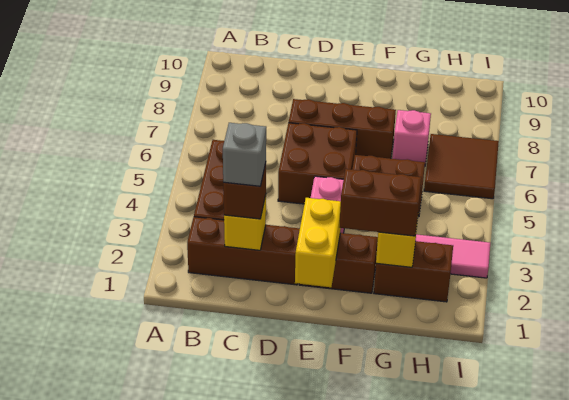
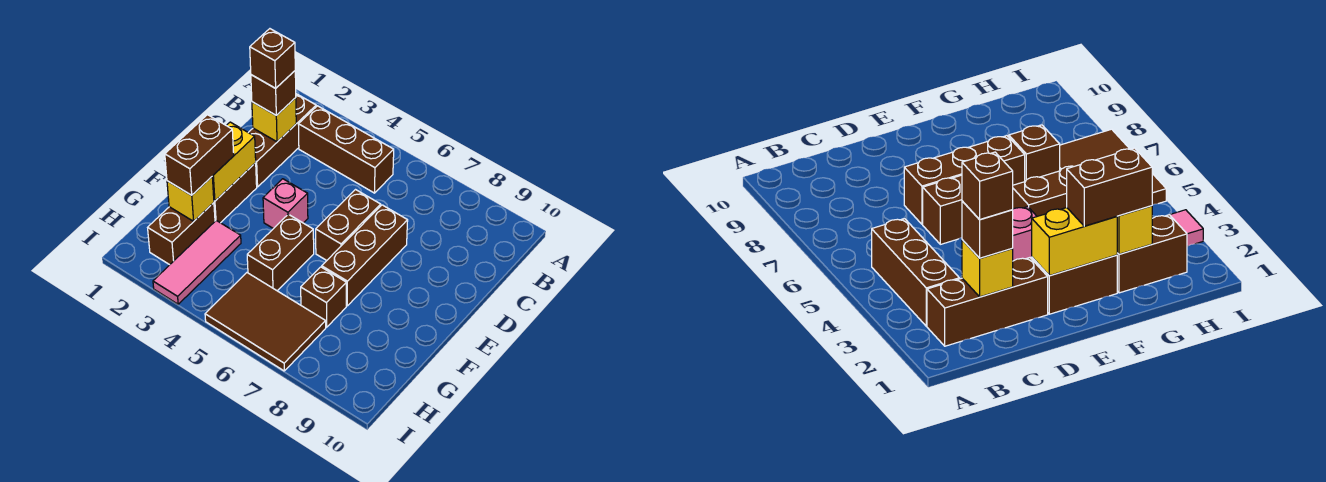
grey 1x1 brick [223,123,266,186] -> brown 1x1 brick [250,29,295,88]
brown 2x2 brick [278,123,357,204] -> brown 1x2 brick [316,190,381,260]
yellow 1x2 brick [295,198,341,287] -> yellow 1x2 brick turned to [212,122,256,201]
pink 1x1 brick [392,110,431,164] -> brown 1x1 brick [301,267,346,327]
brown 2x2 tile [424,134,499,199] -> brown 2x3 tile [205,273,326,371]

